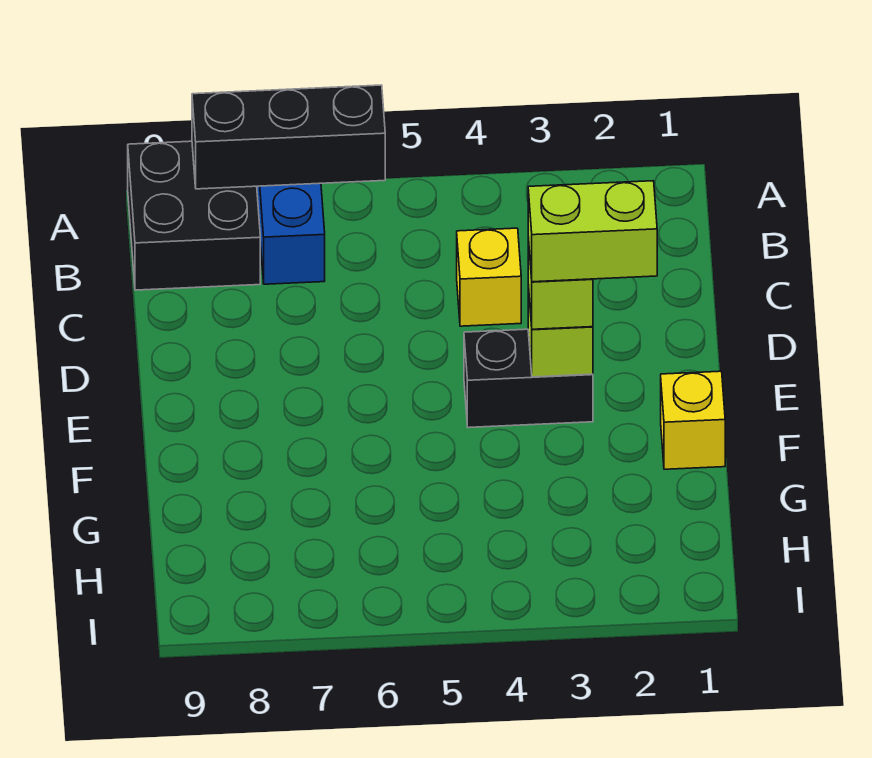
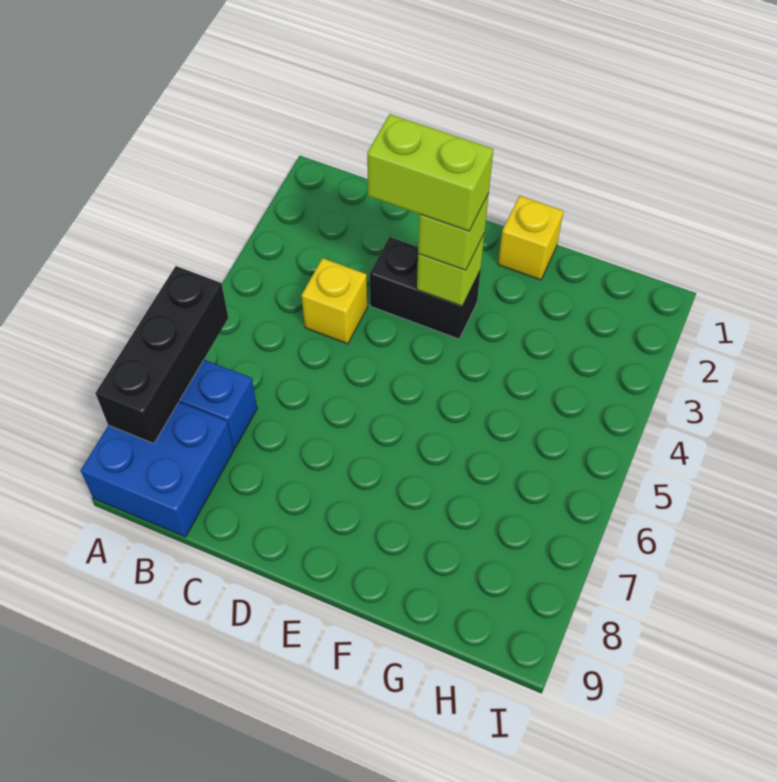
black 2x2 brick [128,141,260,290] -> blue 2x2 brick [81,402,234,537]
lime 1x2 brick [528,181,657,282] -> lime 1x2 brick turned to [367,114,493,231]
black 1x2 brick [464,329,593,428] -> black 1x2 brick turned to [370,237,481,339]

